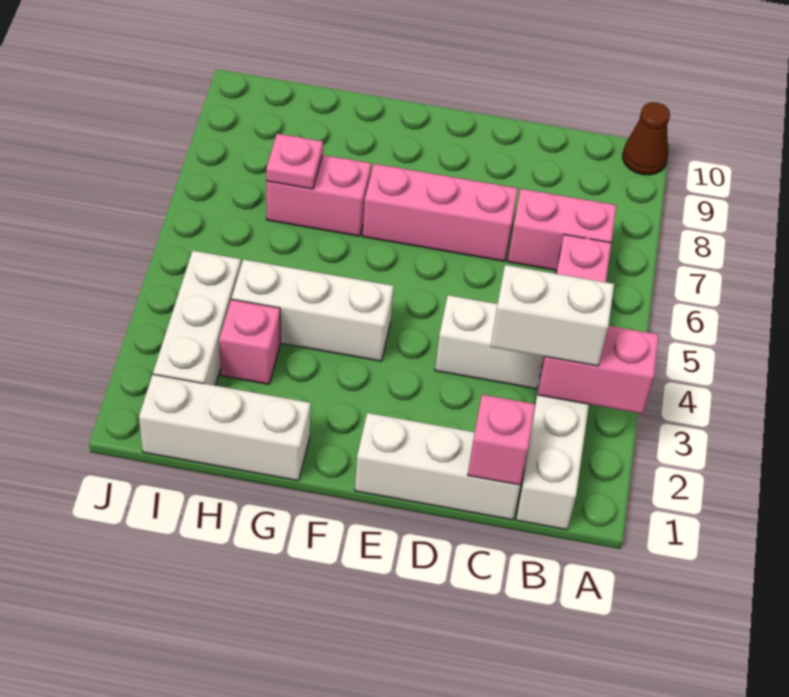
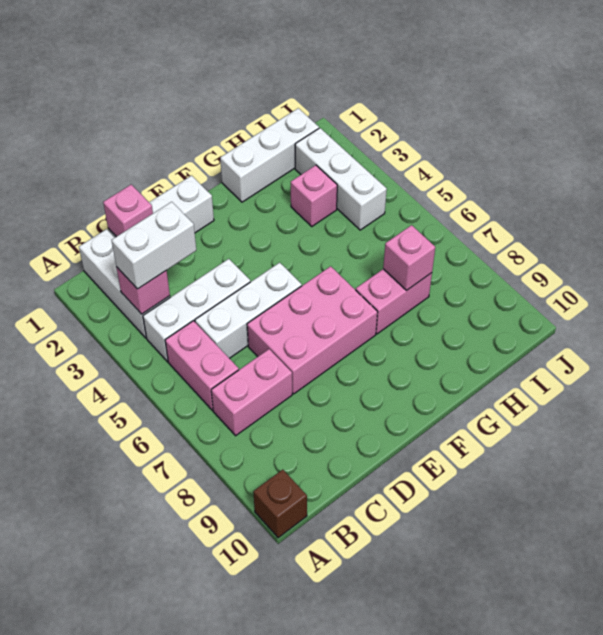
pink 1x2 brick [538,326,659,414] -> pink 1x1 brick [116,267,170,314]
brown 1x1 cone [623,102,670,175] -> brown 1x1 brick [253,470,307,538]
pink 1x3 brick [363,164,518,261] -> pink 2x3 brick [247,266,378,394]
white 1x3 brick [232,259,394,361] -> white 1x3 brick moved to [195,263,302,358]
pink 1x1 plate [266,134,323,189] -> pink 1x1 brick [383,225,435,291]

